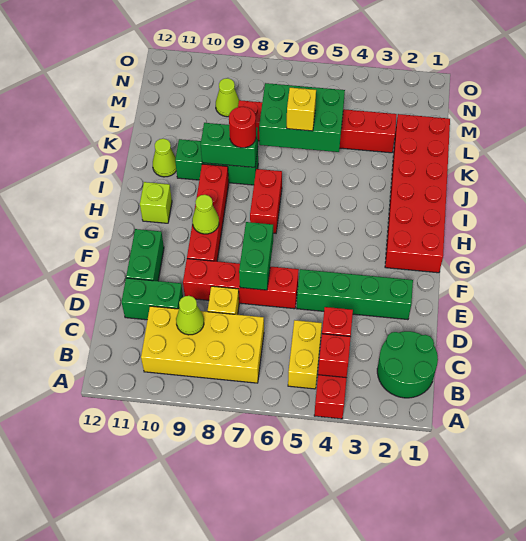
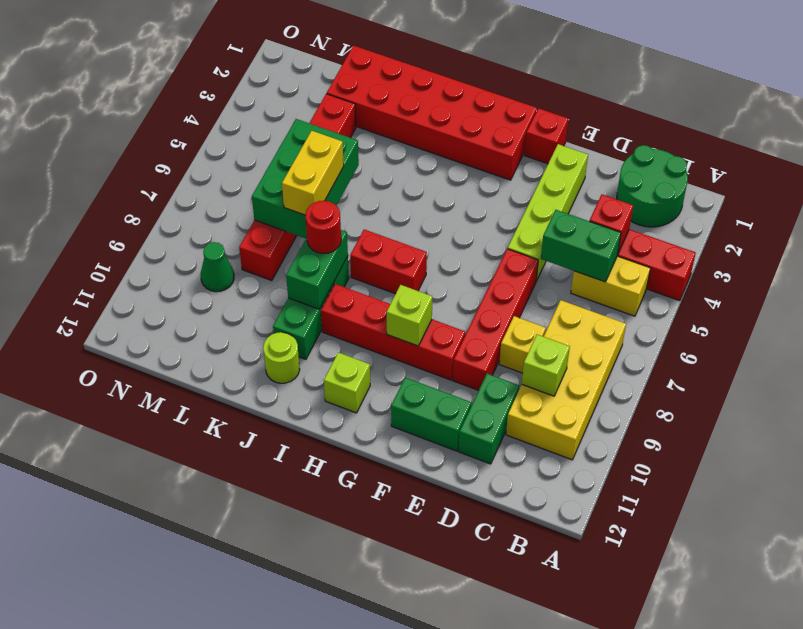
red 1x1 brick [318,334,351,378] -> red 1x1 brick moved to [525,108,568,164]
lime 1x1 cone [176,296,204,335] -> lime 1x1 brick [522,335,570,396]
green 1x4 brick [297,269,413,320] -> lime 1x4 brick [508,144,588,281]
green 1x2 brick [239,222,273,290] -> green 1x2 brick moved to [541,210,621,282]
lime 1x1 cone [192,195,219,234] -> lime 1x1 brick [386,285,432,346]
lime 1x1 cone [153,139,176,177] -> lime 1x1 round brick [263,332,300,383]
yellow 1x1 brick [287,88,316,131] -> yellow 1x2 brick [282,131,344,215]
lime 1x1 cone [216,78,239,117] -> green 1x1 cone [201,242,234,292]

